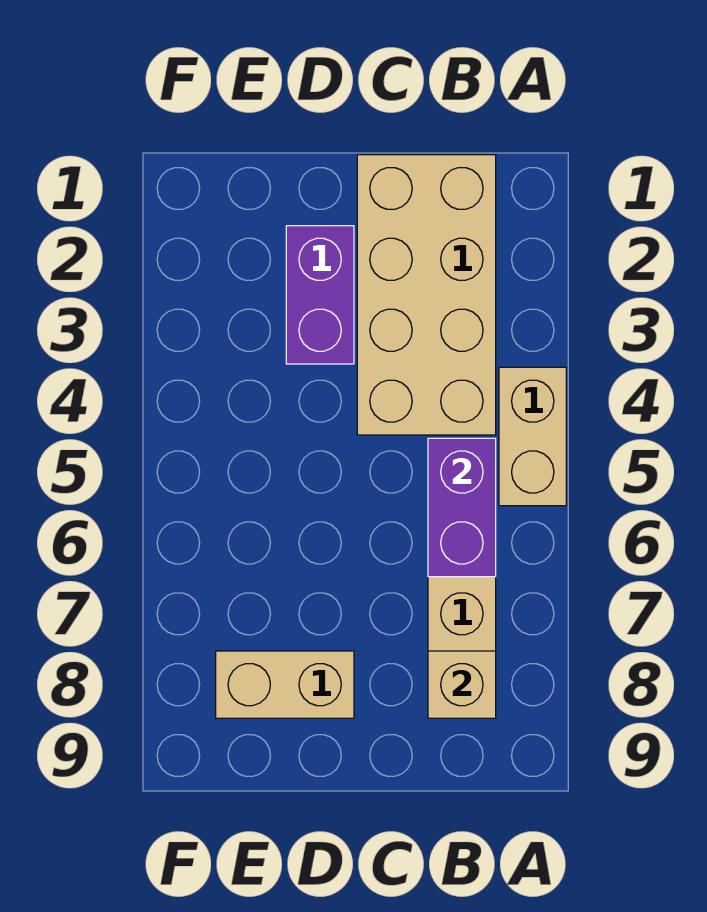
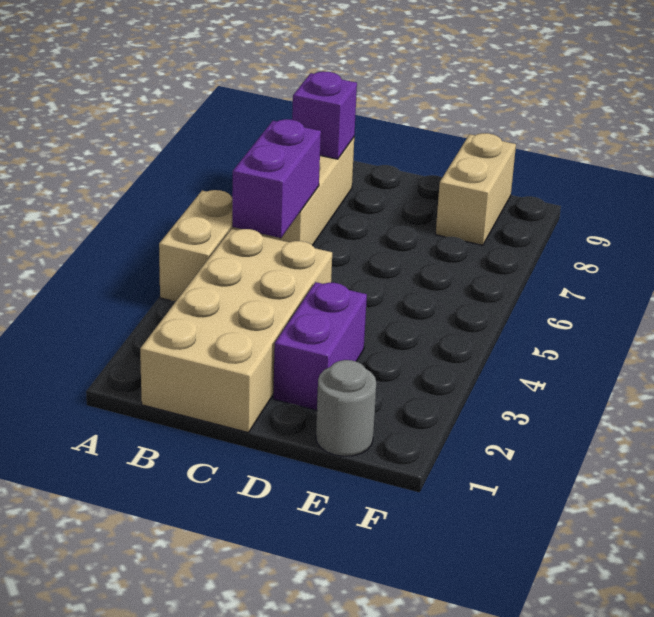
tan 1x1 brick [428,651,496,718] -> purple 1x1 brick [292,71,357,159]
tan 1x2 brick [216,651,354,718] -> tan 1x2 brick turned to [436,133,516,245]
none -> grey 1x1 round brick [316,360,376,456]

